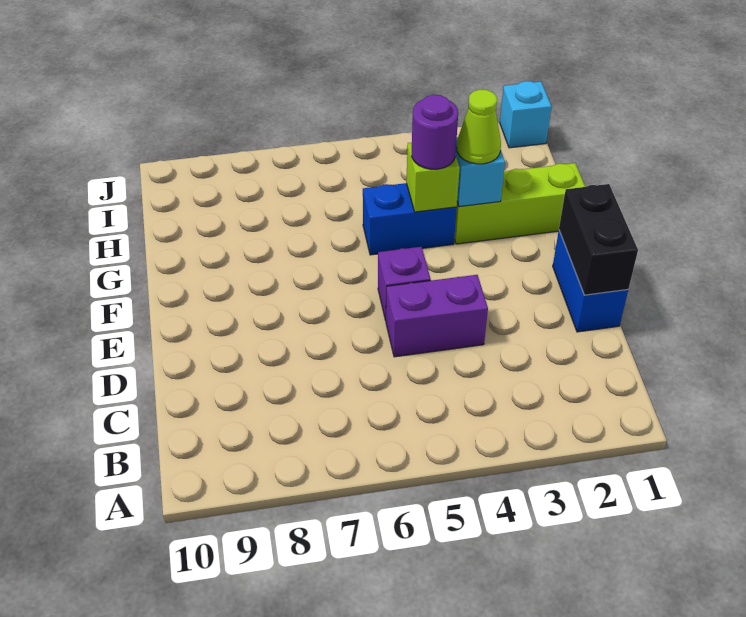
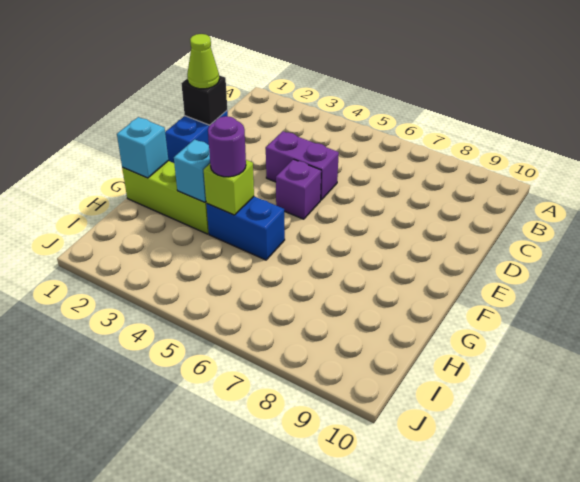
black 1x2 brick [559,184,638,295] -> black 1x1 brick [181,75,227,125]
lime 1x1 cone [457,90,501,164] -> lime 1x1 cone moved to [187,34,219,89]
cyan 1x1 brick [500,81,552,148] -> cyan 1x1 brick moved to [117,117,168,178]

